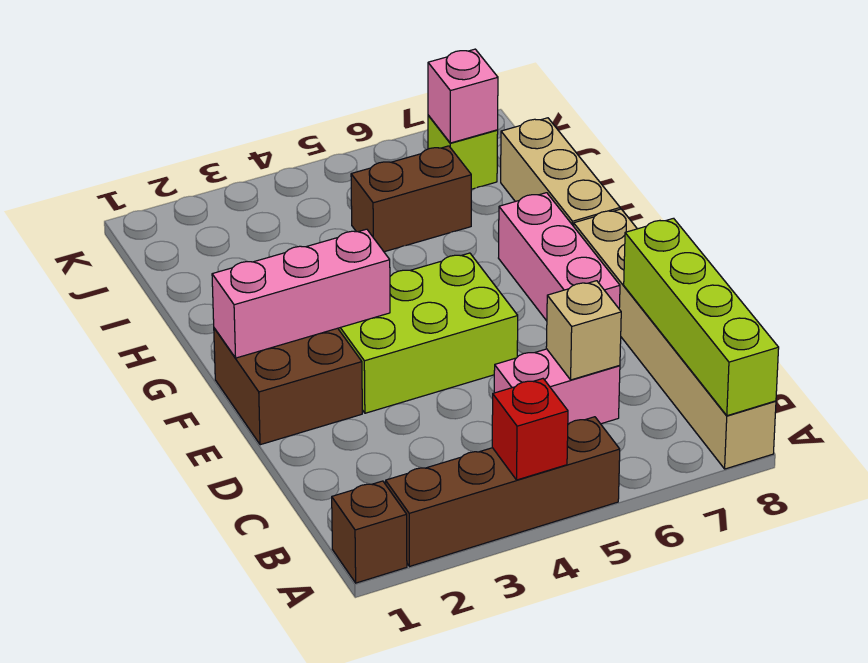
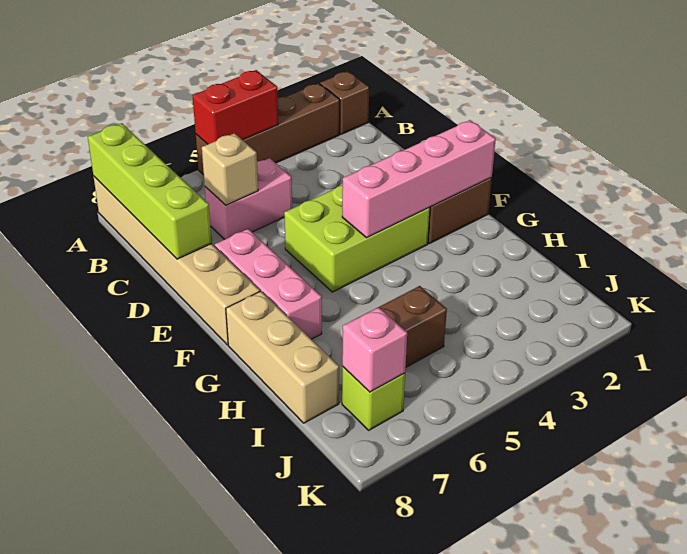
red 1x1 brick [492,379,568,480] -> red 1x2 brick [193,70,278,144]
pink 1x3 brick [212,229,390,358] -> pink 1x4 brick [342,120,496,238]

